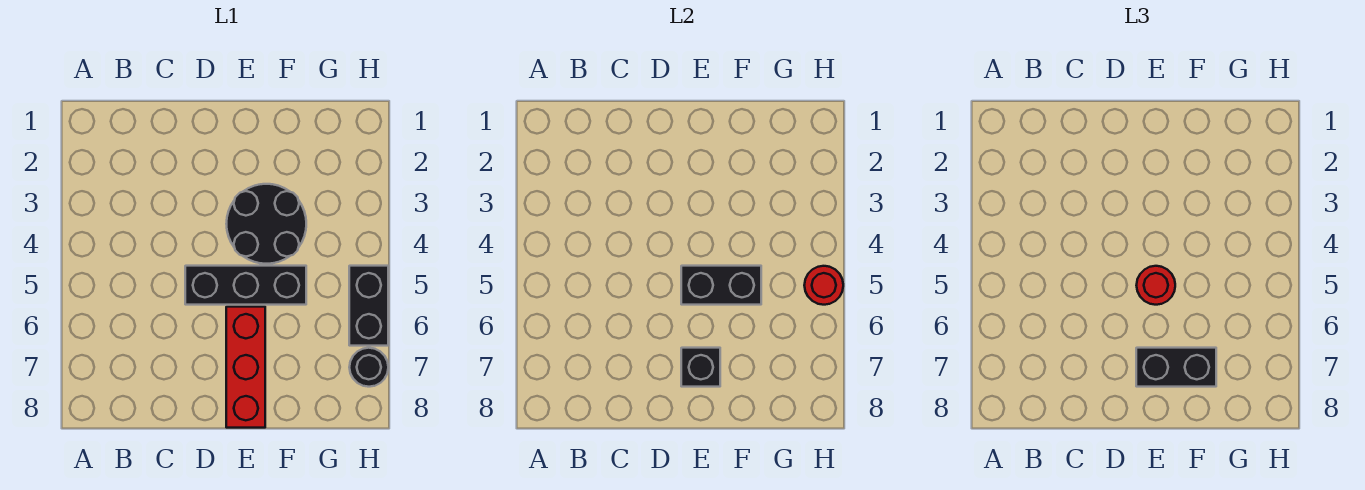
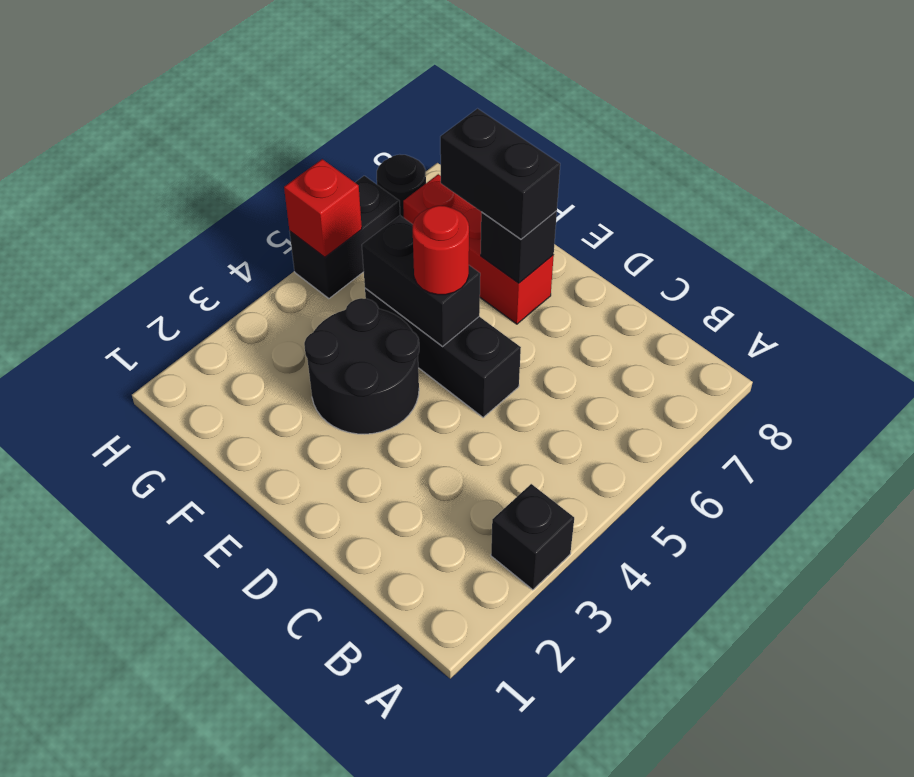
none -> black 1x1 brick [491,484,574,590]
red 1x3 brick [226,307,265,428] -> red 1x3 brick turned to [403,174,554,324]
red 1x1 round brick [804,266,843,305] -> red 1x1 brick [284,159,362,257]

